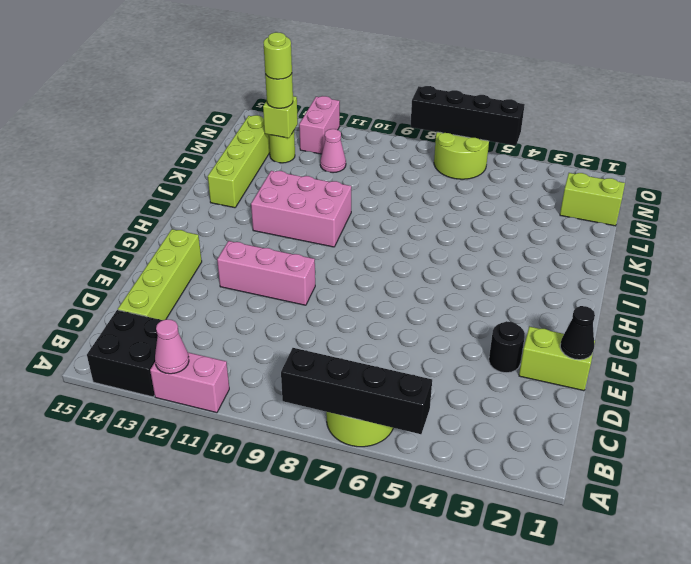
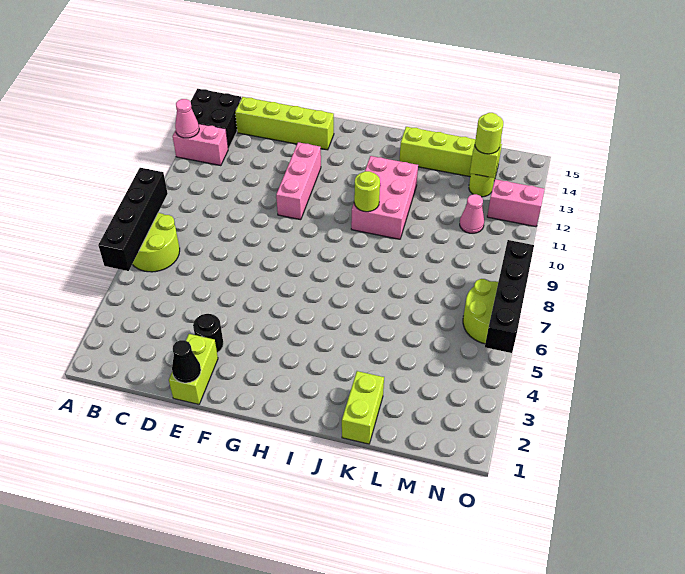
pink 1x2 brick [150,353,229,413] -> pink 1x2 brick turned to [173,124,228,166]
lime 1x2 brick [560,173,625,226] -> lime 1x2 brick moved to [342,371,384,444]
lime 1x1 round brick [263,32,292,79] -> lime 1x1 round brick moved to [354,171,380,212]

